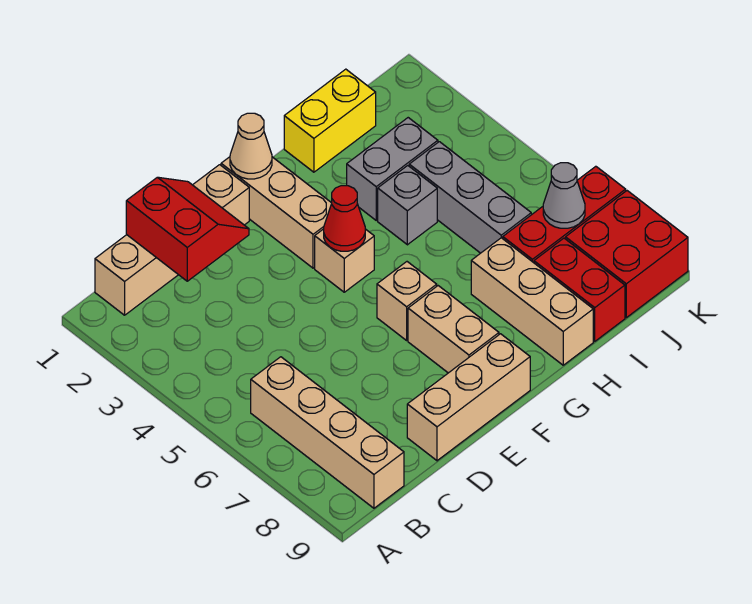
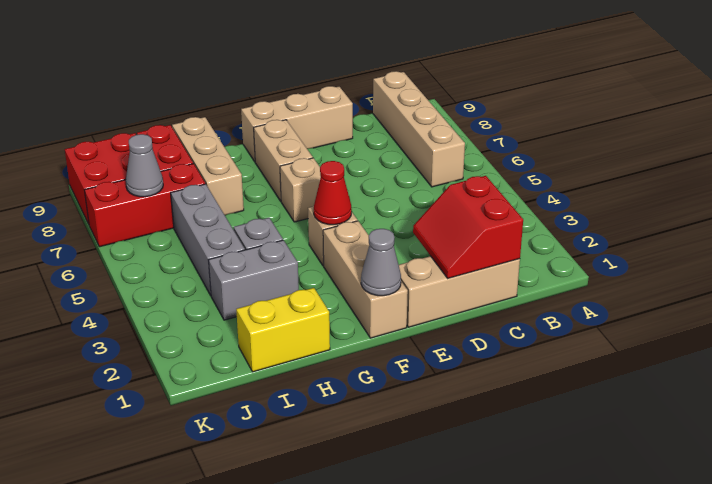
tan 1x4 brick [95,165,249,315] -> tan 1x3 brick [399,256,520,327]
tan 1x1 cone [230,113,272,179] -> grey 1x1 cone [361,229,401,296]

